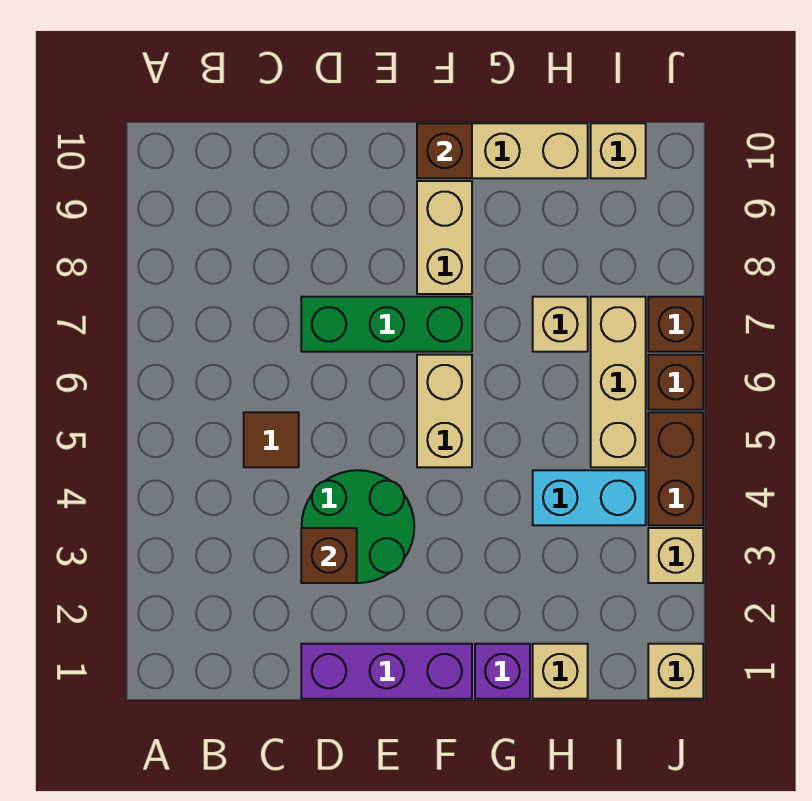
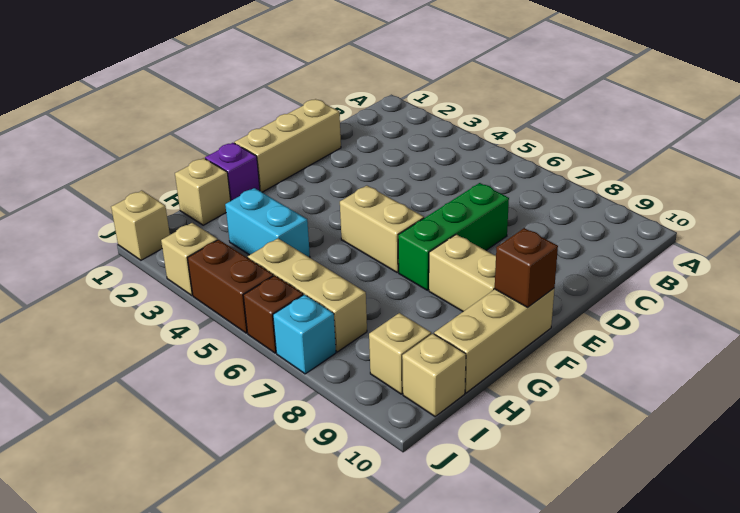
brown 1x1 tile [244,412,299,467] -> none
purple 1x3 brick [301,644,472,699] -> tan 1x3 brick [234,99,341,192]
green 2x2 round brick [302,470,414,583] -> none
brown 1x1 brick [301,528,357,583] -> none
cyan 1x2 brick [533,470,646,525] -> cyan 1x2 brick turned to [225,188,310,258]
tan 1x1 brick [533,297,588,352] -> tan 1x1 brick moved to [369,313,431,394]
brown 1x1 brick [648,297,703,352] -> cyan 1x1 brick [273,295,336,374]

